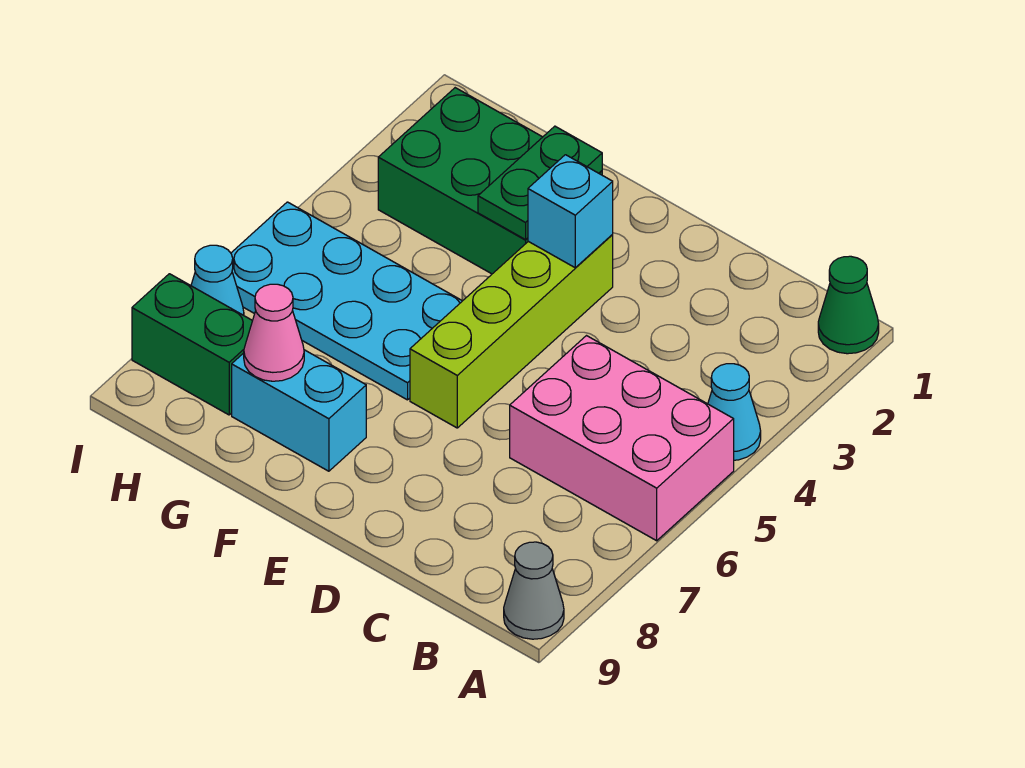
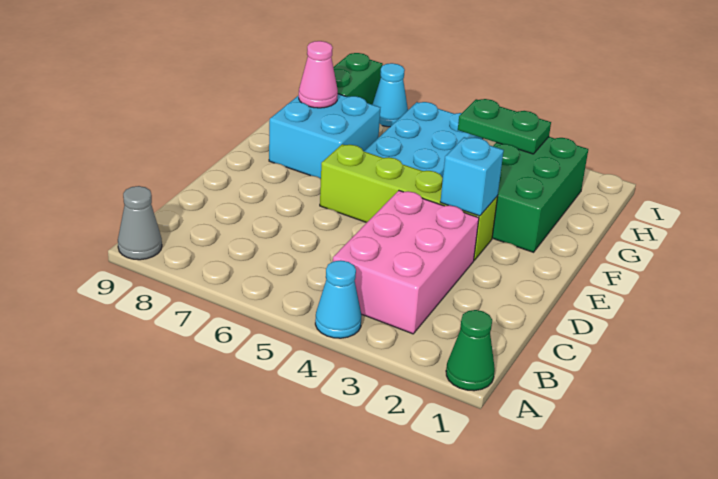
pink 2x3 brick [510,336,734,541] -> pink 2x3 brick moved to [333,191,479,334]
green 1x2 plate [478,126,602,240] -> green 1x2 plate moved to [458,99,551,154]
cyan 1x2 brick [232,350,366,471] -> cyan 2x2 brick [269,94,380,179]

